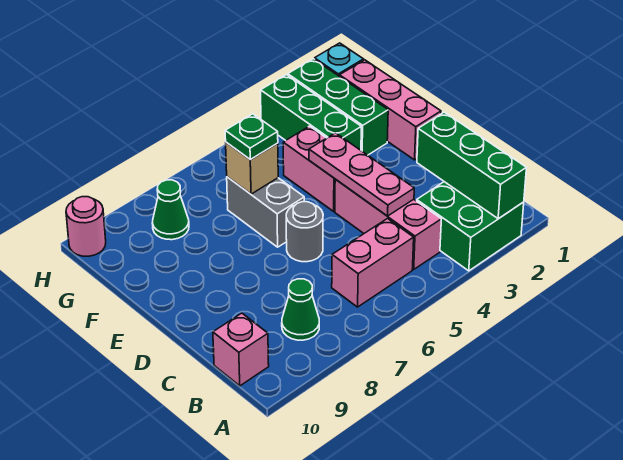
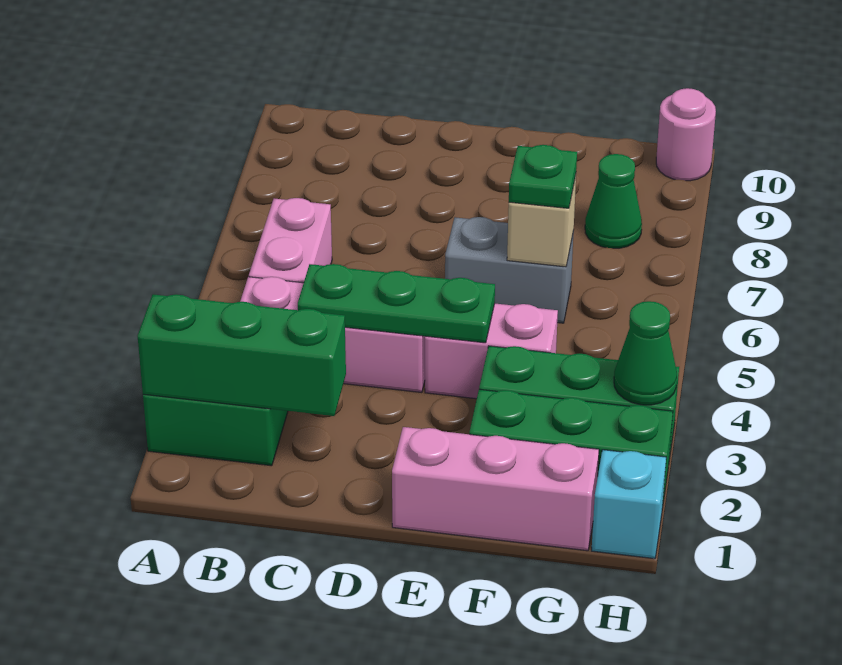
green 1x1 cone [282,279,319,340] -> green 1x1 cone moved to [614,301,677,405]
pink 1x1 brick [213,313,269,386] -> none
pink 1x3 plate [309,133,414,216] -> green 1x3 plate [298,264,495,343]
grey 1x1 round brick [286,202,323,262] -> none

